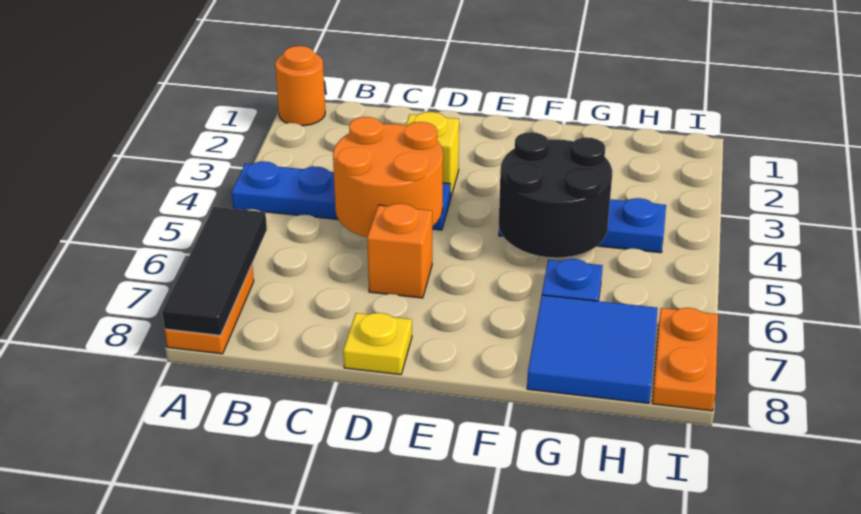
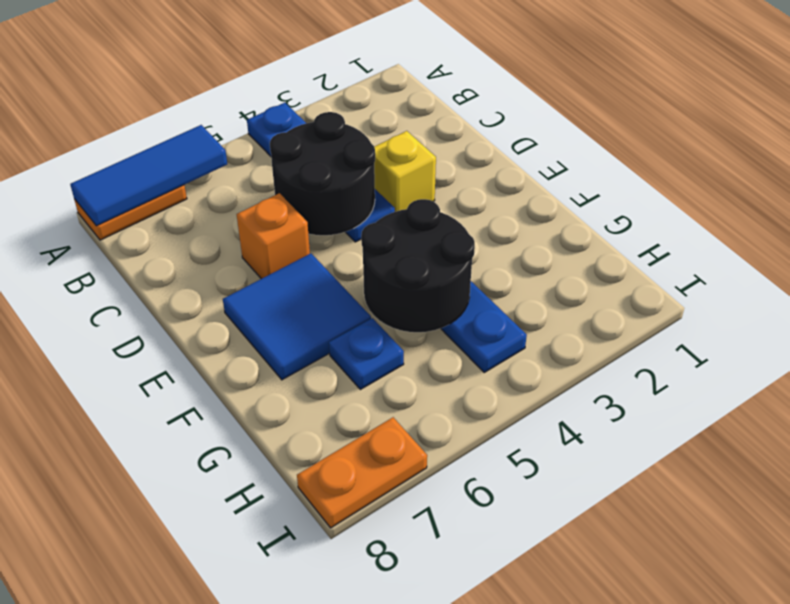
orange 1x1 round brick [275,46,325,126] -> none
black 1x3 tile [162,207,267,335] -> blue 1x3 tile [70,125,227,226]
orange 2x2 round brick [333,117,443,237] -> black 2x2 round brick [270,112,375,235]
yellow 1x1 plate [343,313,412,375] -> none
blue 2x2 tile [527,295,658,404] -> blue 2x2 tile moved to [223,253,371,380]

